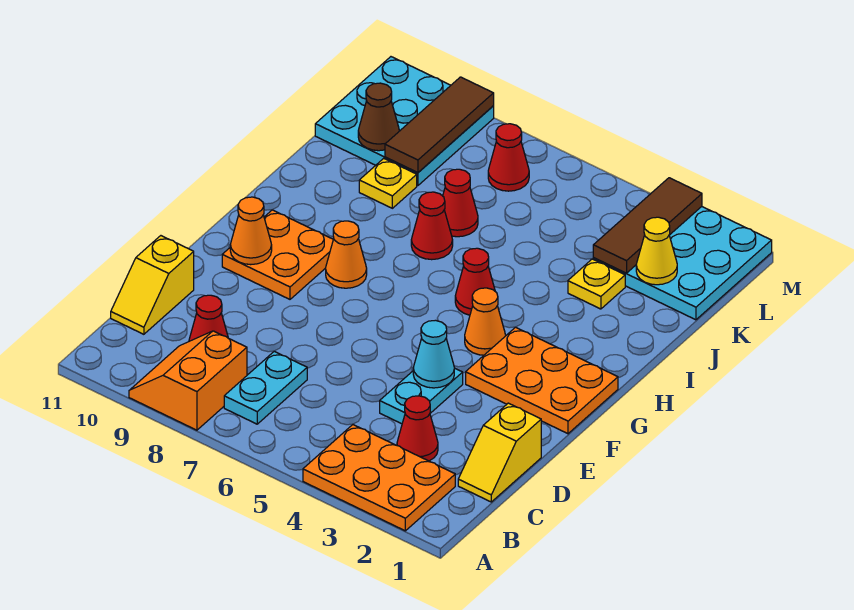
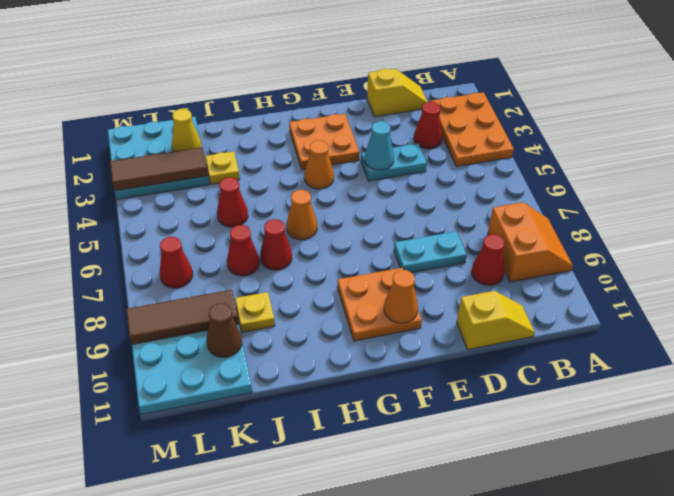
orange 2x2 slope [129,331,247,430] -> orange 2x2 slope turned to [488,202,573,282]
cyan 1x2 plate [224,351,307,424] -> cyan 1x2 plate moved to [394,231,467,273]
orange 2x3 plate [466,327,618,434] -> orange 2x2 plate [289,114,359,170]
orange 1x1 cone [326,221,367,288] -> orange 1x1 cone moved to [286,190,317,240]
red 1x1 cone [455,248,495,315] -> red 1x1 cone moved to [217,177,248,227]

